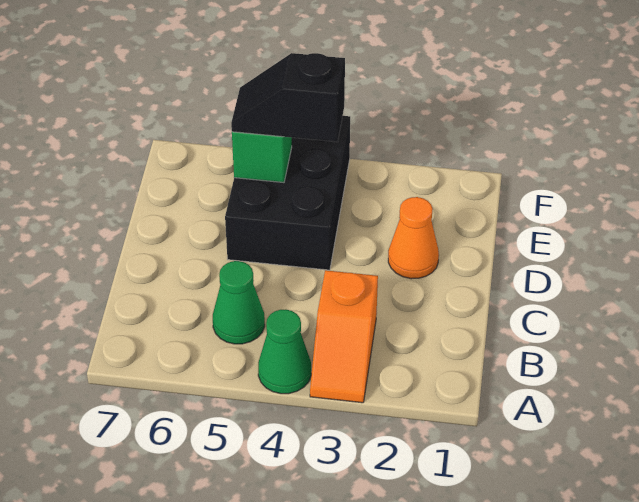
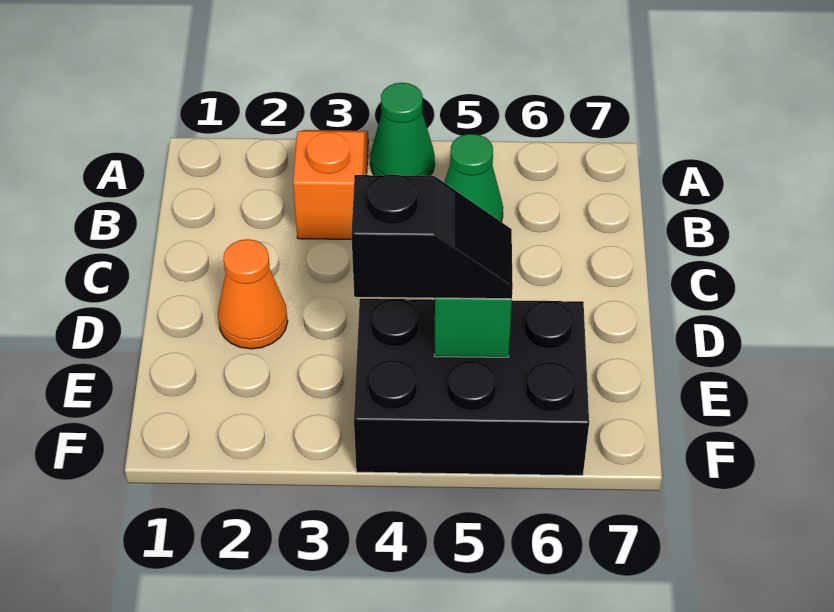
black 2x3 brick [225,116,350,270] -> black 2x3 brick turned to [354,299,589,475]

